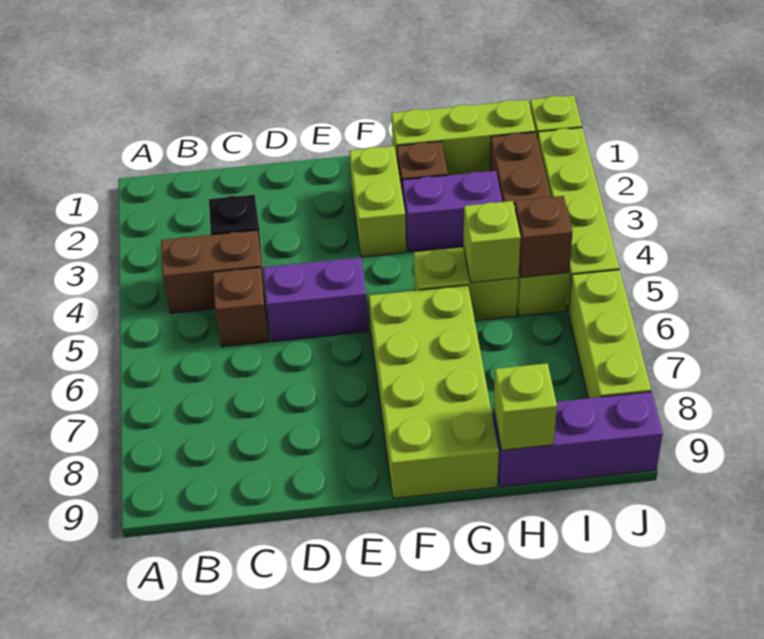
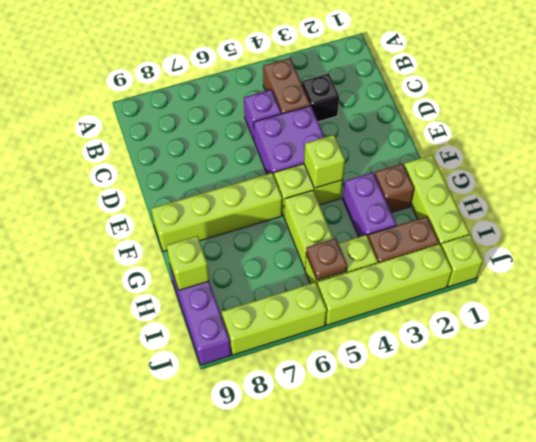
brown 1x1 brick [213,267,269,347] -> purple 1x1 brick [244,90,281,140]
purple 1x2 brick [263,257,368,342] -> purple 2x2 brick [254,105,325,176]
lime 1x2 brick [350,146,406,257] -> lime 1x2 brick moved to [274,164,343,216]
lime 2x4 brick [369,285,499,498] -> lime 1x4 brick [151,173,282,252]
lime 1x1 brick [464,201,521,283] -> lime 1x1 brick moved to [304,135,345,188]
brown 1x1 brick [515,196,573,277] -> brown 1x1 plate [306,238,347,280]

